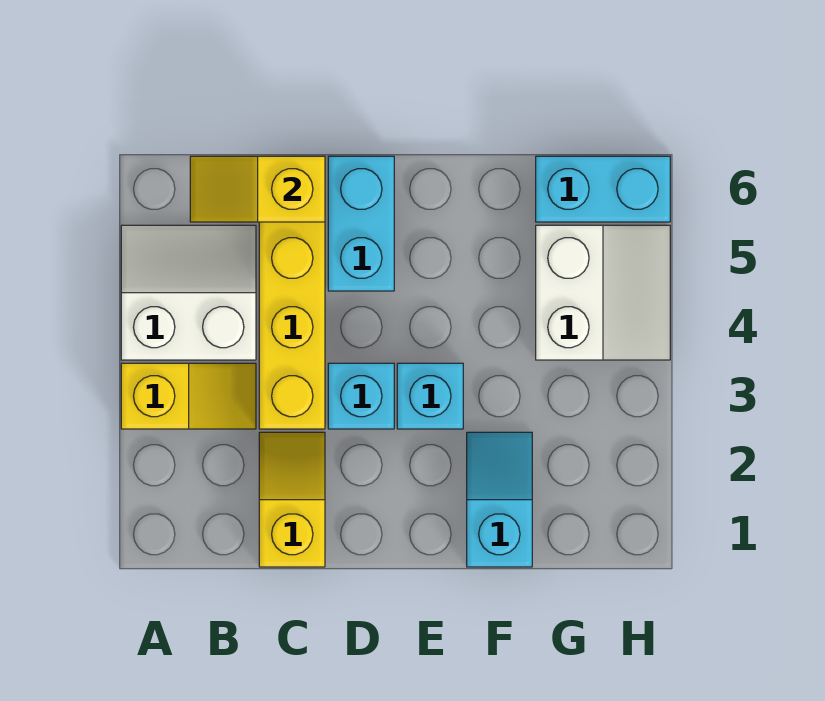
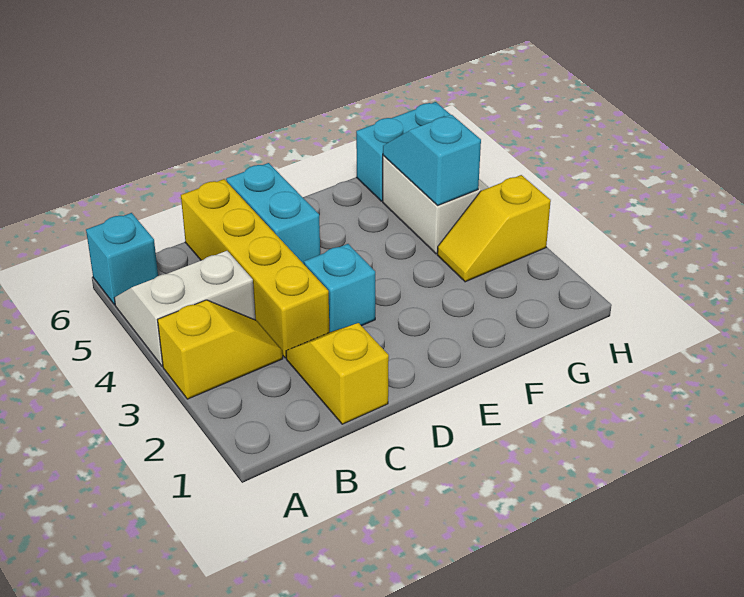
yellow 1x2 slope [190,156,325,222] -> yellow 1x2 slope moved to [437,175,551,282]
cyan 1x1 brick [397,363,463,429] -> cyan 1x1 brick moved to [86,213,158,305]
cyan 1x2 slope [467,432,532,567] -> cyan 1x2 slope moved to [383,115,481,206]

